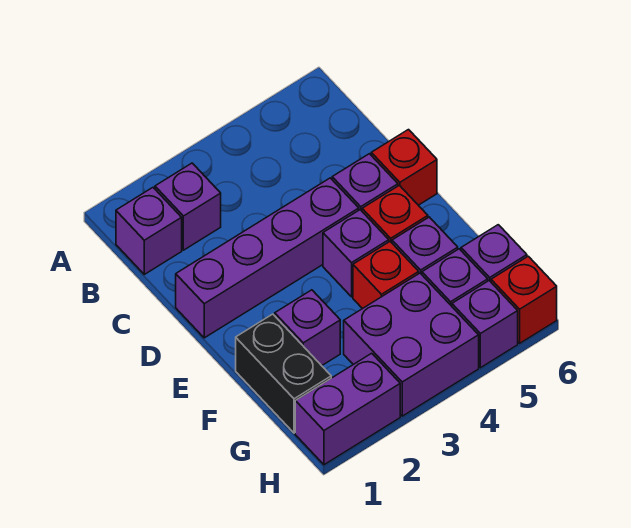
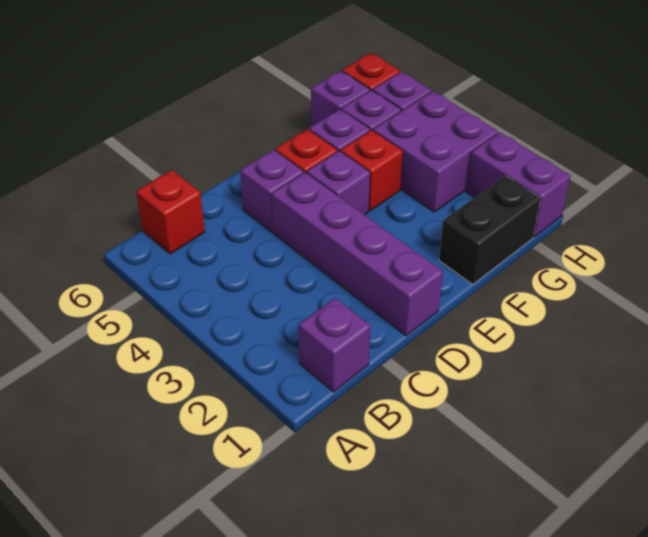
purple 1x1 brick [155,163,221,250] -> none
red 1x1 brick [371,130,437,205] -> red 1x1 brick moved to [136,170,205,254]
purple 1x1 brick [275,290,340,366] -> none

